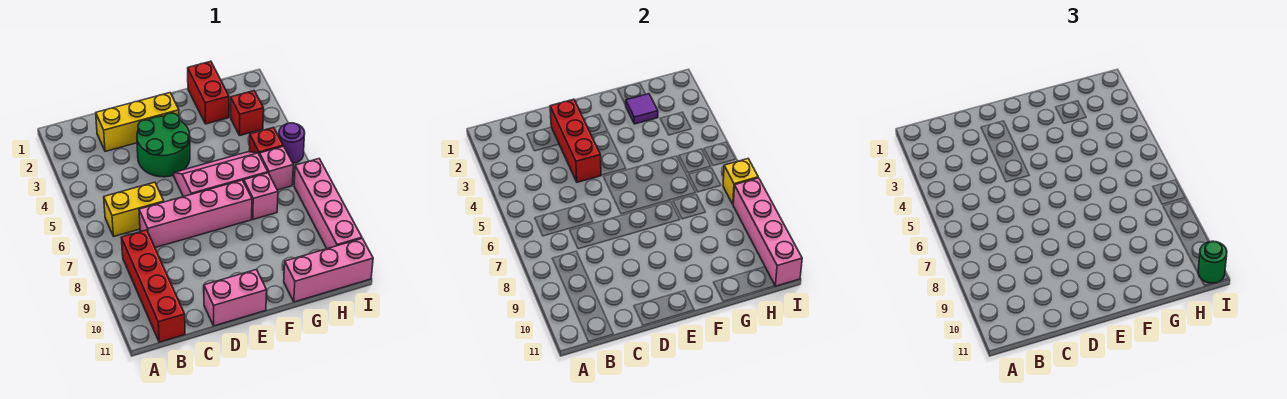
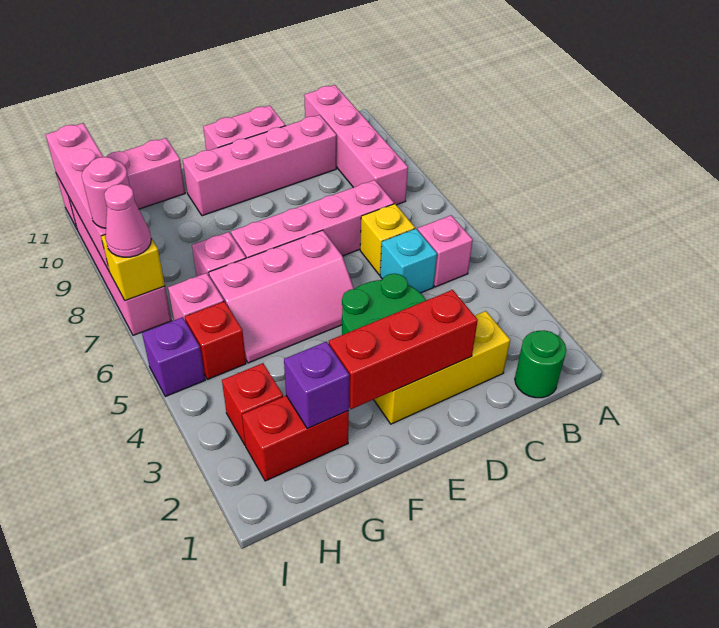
none -> pink 1x1 brick [418,215,473,287]
yellow 1x2 brick [104,182,164,236] -> yellow 1x1 brick [360,204,415,275]
red 1x4 brick [121,230,185,342] -> pink 1x4 brick [304,85,408,205]
none -> cyan 1x1 brick [380,229,437,293]
none -> pink 1x4 brick [183,115,336,216]
red 1x3 brick [550,99,601,182] -> red 1x3 brick turned to [329,290,478,409]
red 1x2 brick [188,61,229,124] -> red 1x2 brick turned to [242,396,349,481]
purple 1x1 tile [626,94,658,124] -> purple 1x1 brick [284,342,349,429]
purple 1x1 round brick [279,123,305,163] -> purple 1x1 brick [142,317,205,397]
none -> pink 1x1 cone [104,184,151,257]
none -> pink 1x1 round brick [82,157,130,228]
green 1x1 round brick [1198,241,1227,283] -> green 1x1 round brick moved to [515,330,566,398]

